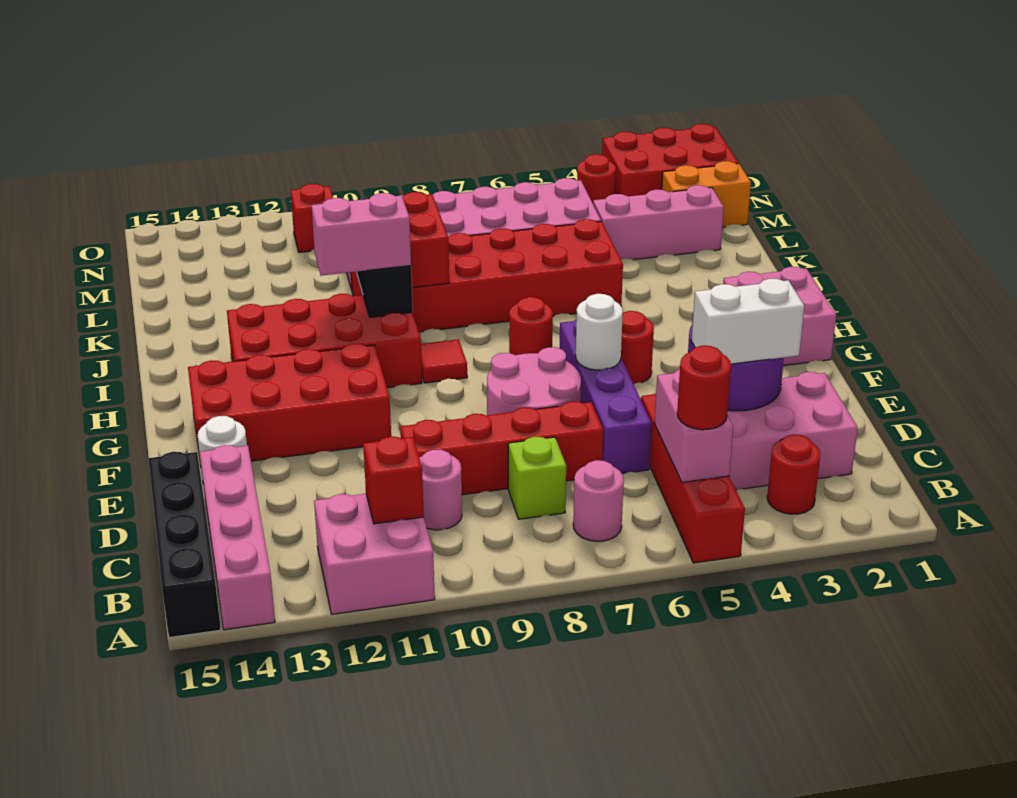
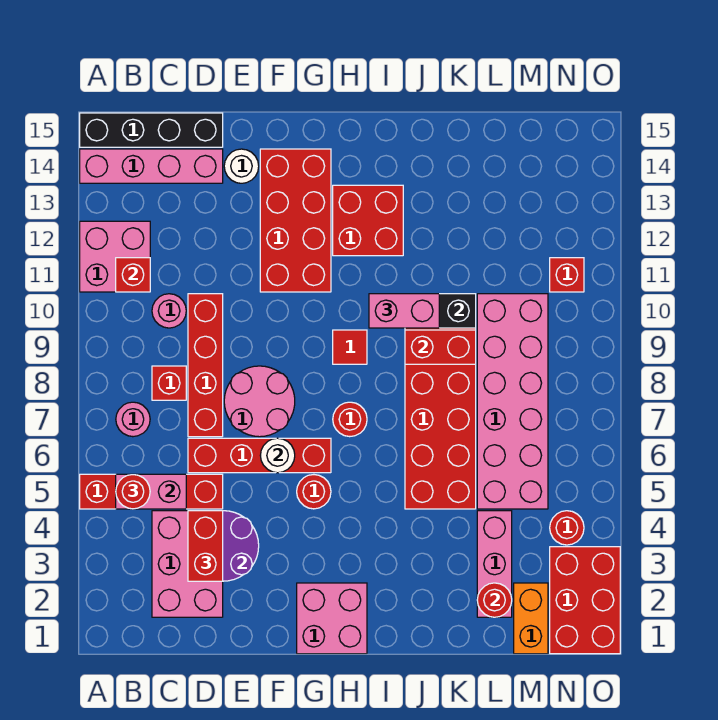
red 1x1 round brick [767,435,821,514] -> red 1x1 round brick moved to [477,583,512,617]
lime 1x1 brick [508,437,566,519] -> red 1x1 brick [152,366,186,400]
white 1x2 brick [692,279,804,364] -> red 1x2 brick [188,511,223,581]
purple 1x4 brick [560,319,652,473] -> red 1x4 brick [188,438,331,473]
red 2x4 brick [227,294,422,388] -> red 2x2 brick [333,185,403,256]
pink 1x2 brick [311,193,411,276] -> pink 1x2 brick turned to [369,294,439,328]

